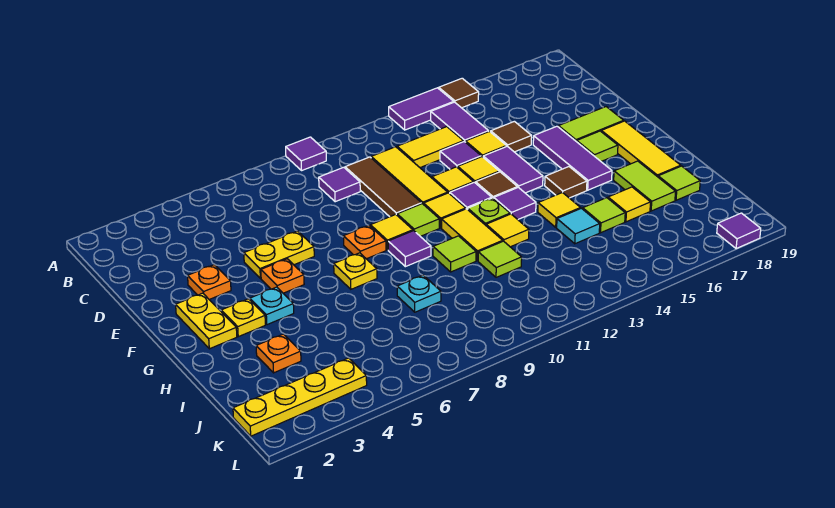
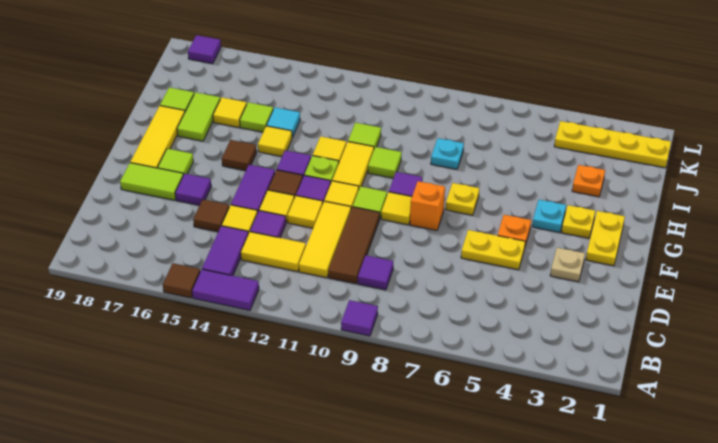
orange 1x1 plate [188,265,231,299] -> tan 1x1 plate [550,248,585,282]
purple 1x3 tile [533,126,612,190] -> purple 1x1 tile [175,174,211,205]
orange 1x1 plate [343,225,386,259] -> orange 1x1 brick [410,181,445,230]

